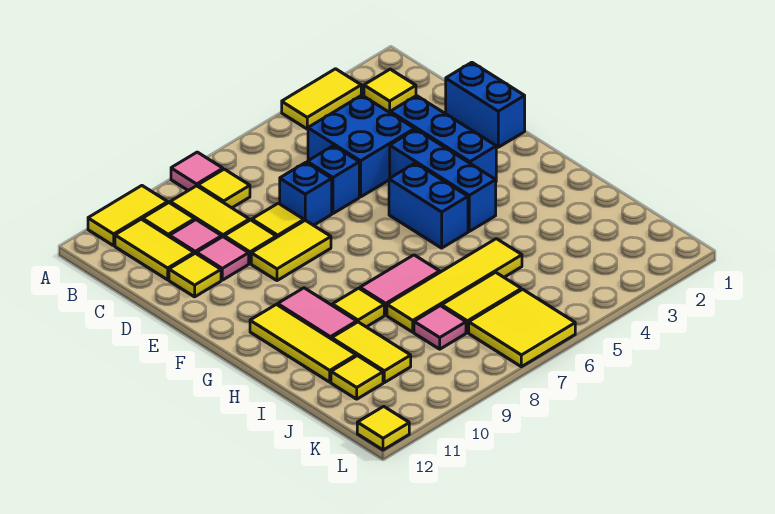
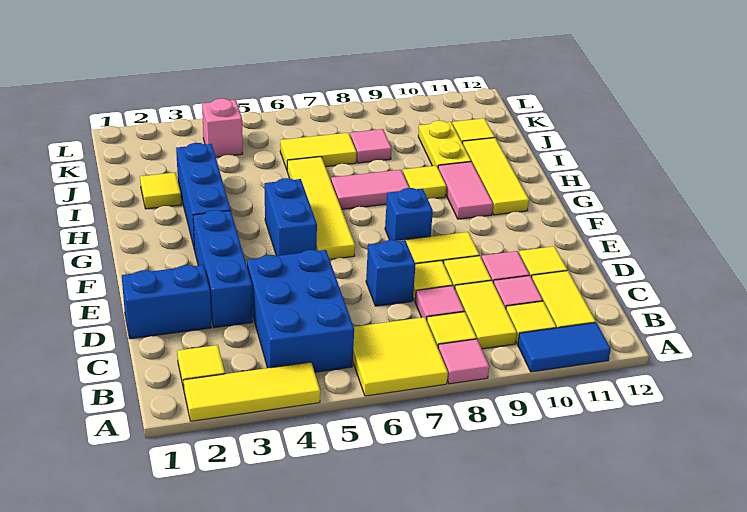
yellow 1x2 tile [282,69,361,129] -> yellow 1x3 tile [183,362,320,421]
yellow 1x2 tile [88,186,168,246] -> blue 1x2 tile [518,323,611,372]
blue 2x2 brick [308,95,415,197] -> blue 2x3 brick [247,250,354,372]
none -> pink 1x1 tile [415,286,464,320]
blue 1x2 brick [446,62,525,147] -> blue 1x2 brick turned to [122,265,211,339]
blue 1x1 brick [307,146,359,213] -> blue 1x1 brick moved to [385,188,433,241]
blue 1x3 brick [390,130,496,231] -> blue 1x3 brick moved to [176,143,231,250]
yellow 1x4 tile [387,239,522,332] -> yellow 1x4 tile turned to [287,157,355,259]
yellow 1x2 tile [332,322,411,383] -> yellow 1x2 plate [418,121,471,167]
none -> pink 1x1 brick [202,98,243,157]
yellow 2x2 tile [469,289,575,367] -> yellow 2x2 tile moved to [353,317,448,396]
yellow 1x1 tile [357,406,409,450] -> yellow 1x1 tile moved to [140,173,181,209]

